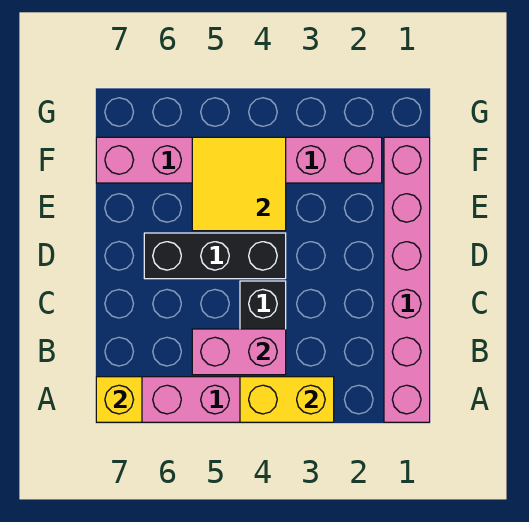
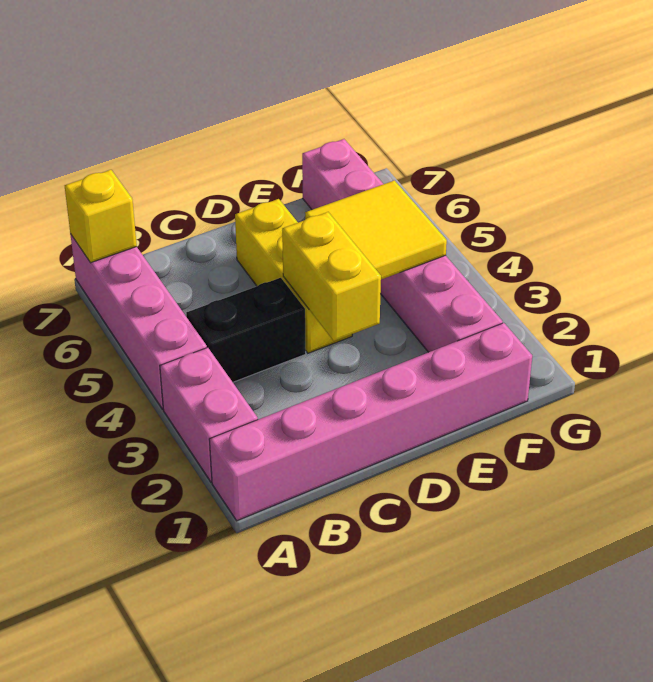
yellow 1x2 brick [240,377,334,422] -> yellow 1x2 brick moved to [282,212,381,341]
pink 1x2 brick [192,329,286,375] -> pink 1x2 brick moved to [160,348,258,482]
black 1x3 brick [144,233,286,279] -> yellow 1x3 brick [235,199,352,353]

